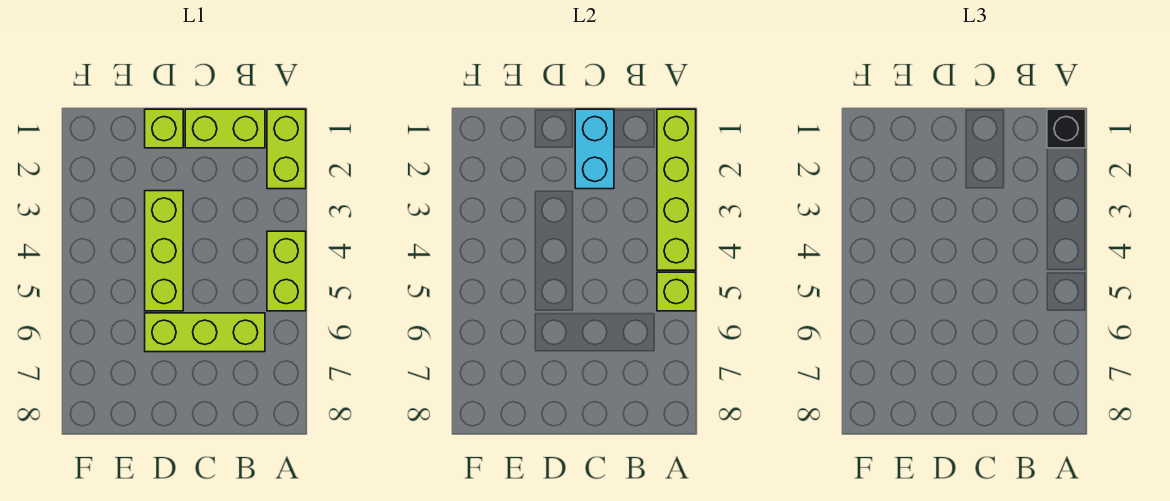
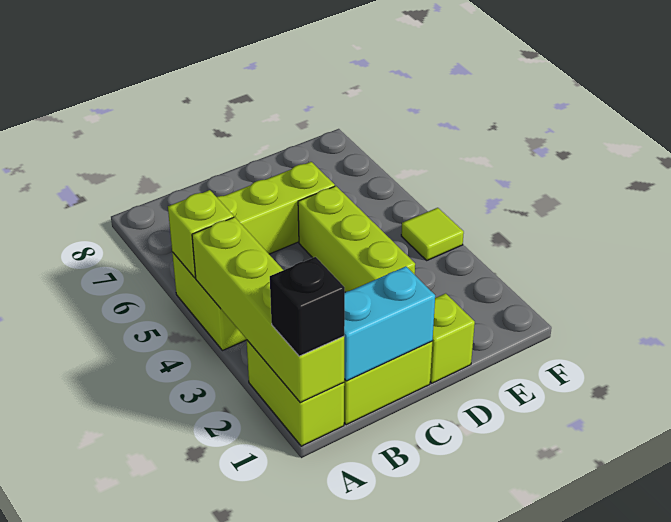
cyan 1x2 brick [575,109,614,189] -> cyan 1x2 brick turned to [344,266,435,381]
none -> lime 1x1 tile [401,208,464,260]

